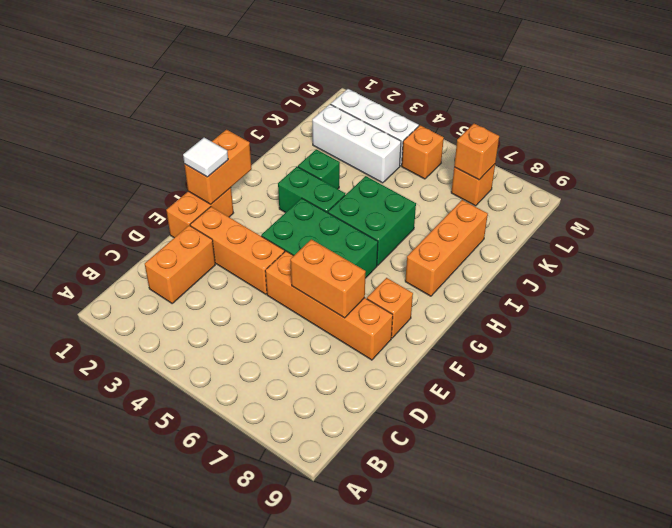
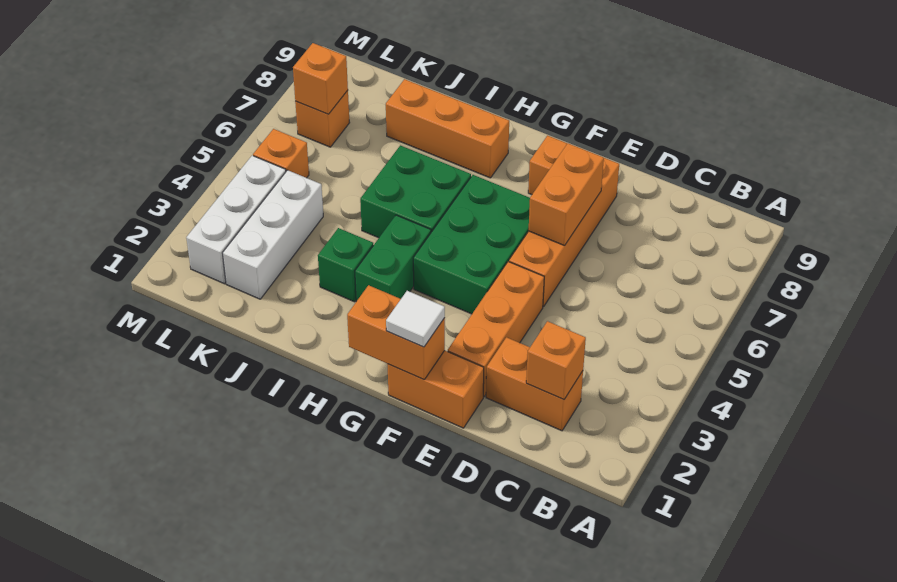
none -> orange 1x1 brick [526,321,586,400]

